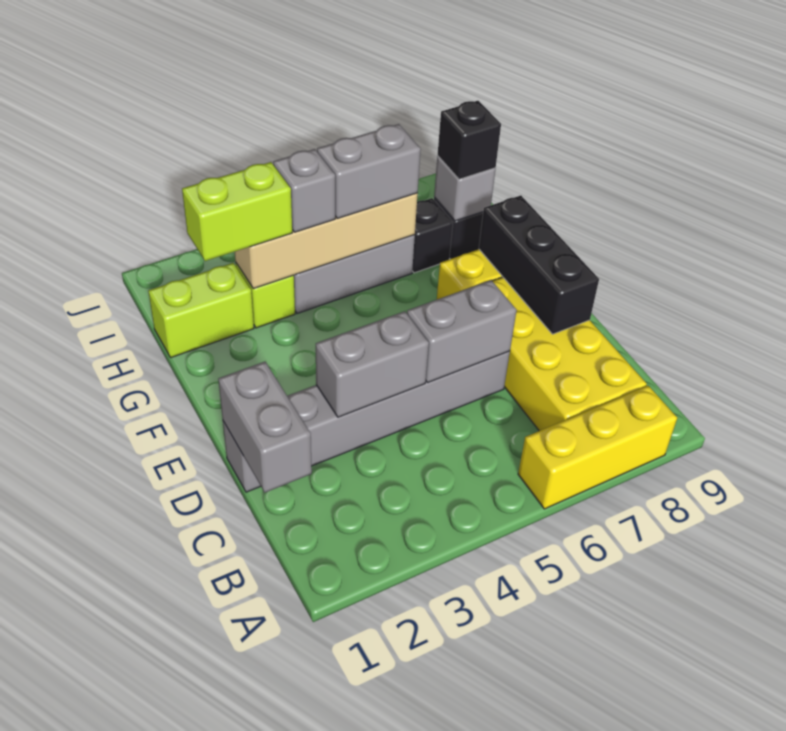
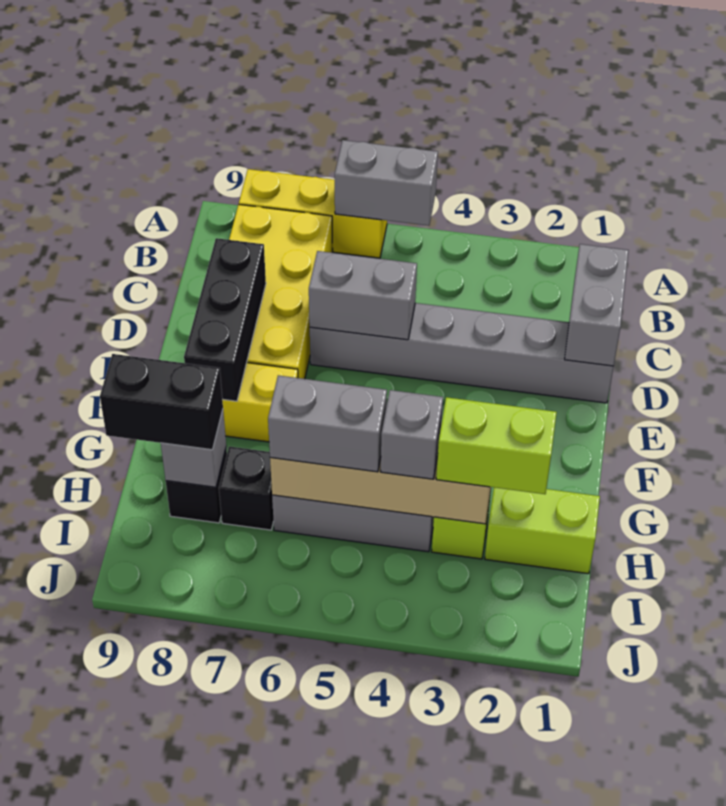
grey 1x2 brick [316,311,429,417] -> grey 1x2 brick moved to [335,140,438,226]
black 1x1 brick [438,101,501,179] -> black 1x2 brick [100,354,223,450]

